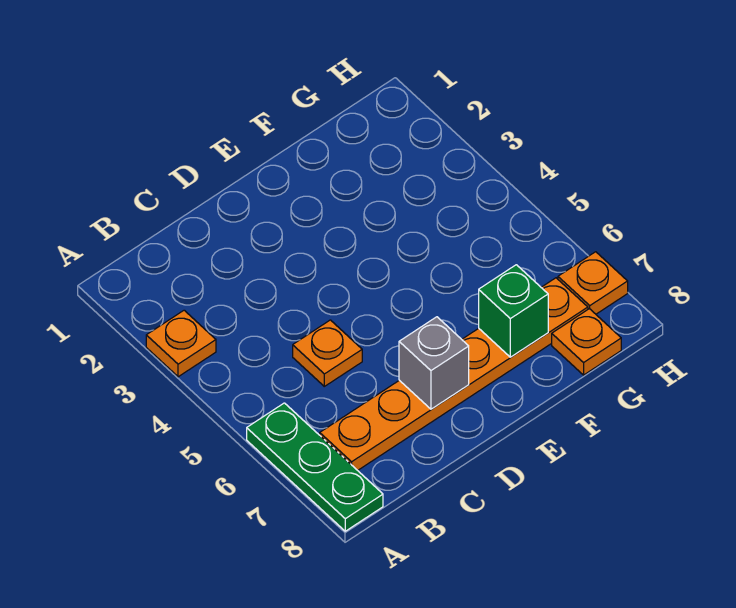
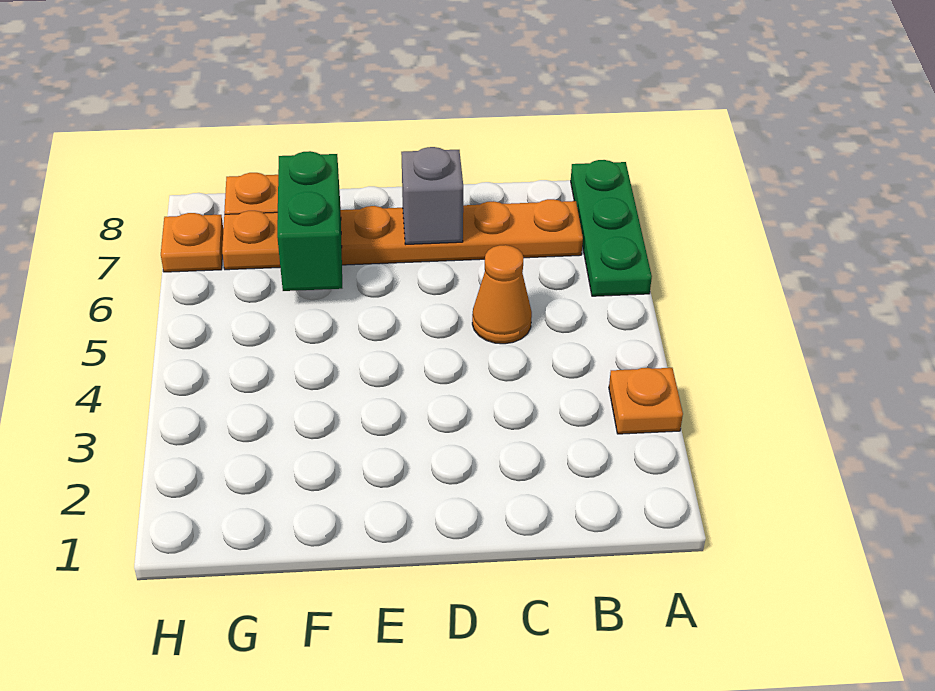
orange 1x1 plate [293,320,362,386] -> orange 1x1 cone [472,245,532,344]
green 1x1 brick [479,265,548,357] -> green 1x2 brick [277,151,342,291]

